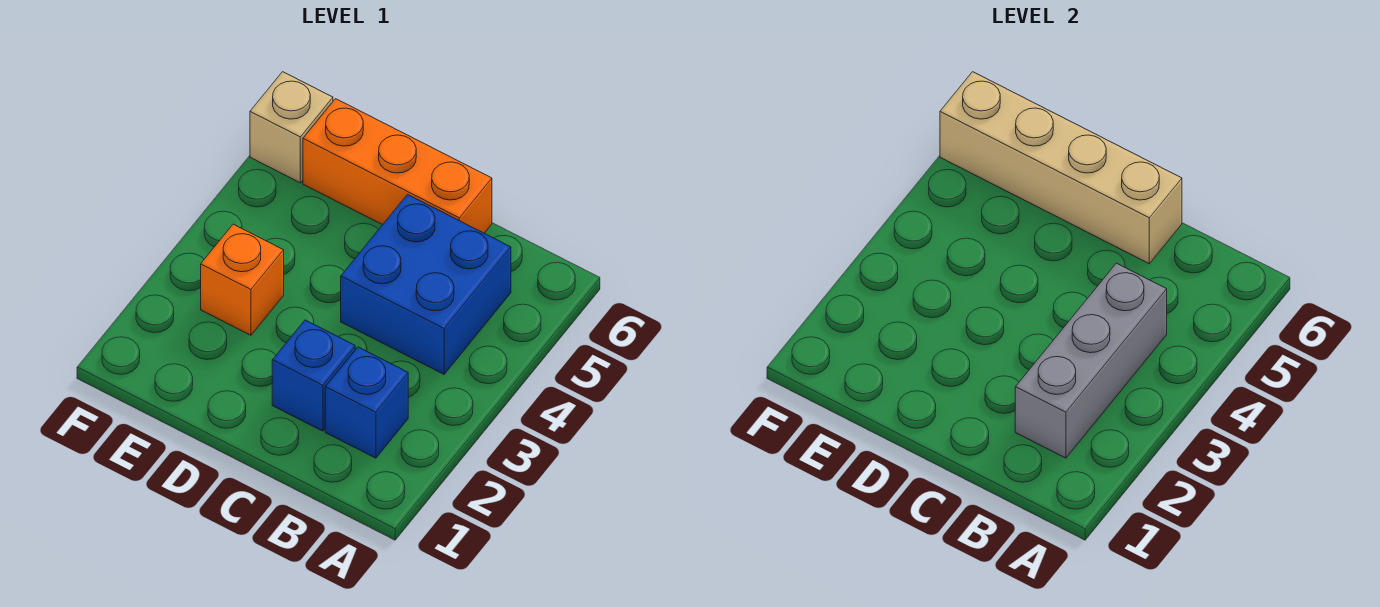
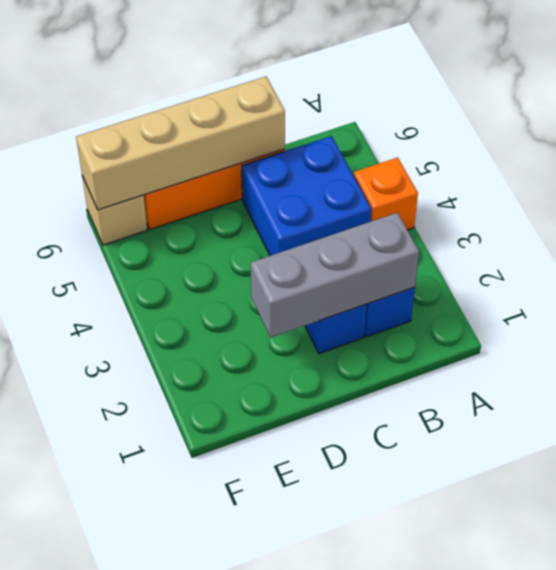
grey 1x3 brick [1015,263,1167,458] -> grey 1x3 brick turned to [251,213,419,337]
orange 1x1 brick [201,224,284,335] -> orange 1x1 brick moved to [354,157,418,230]

